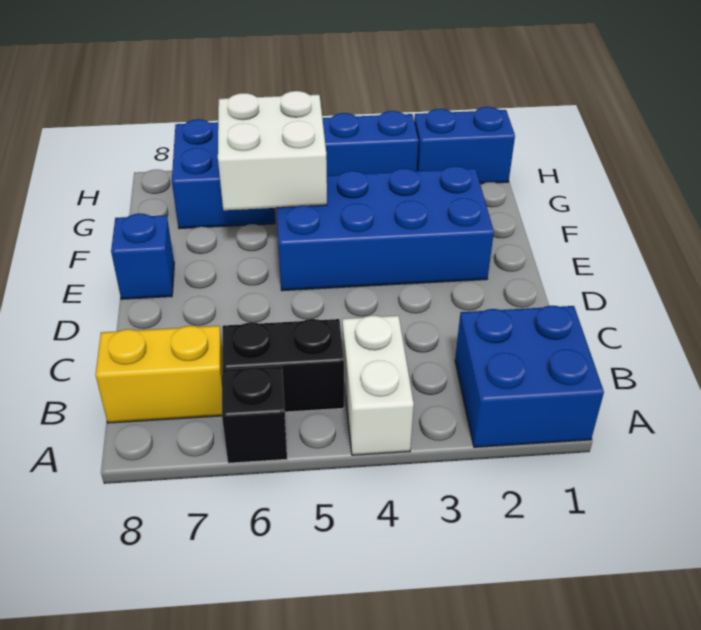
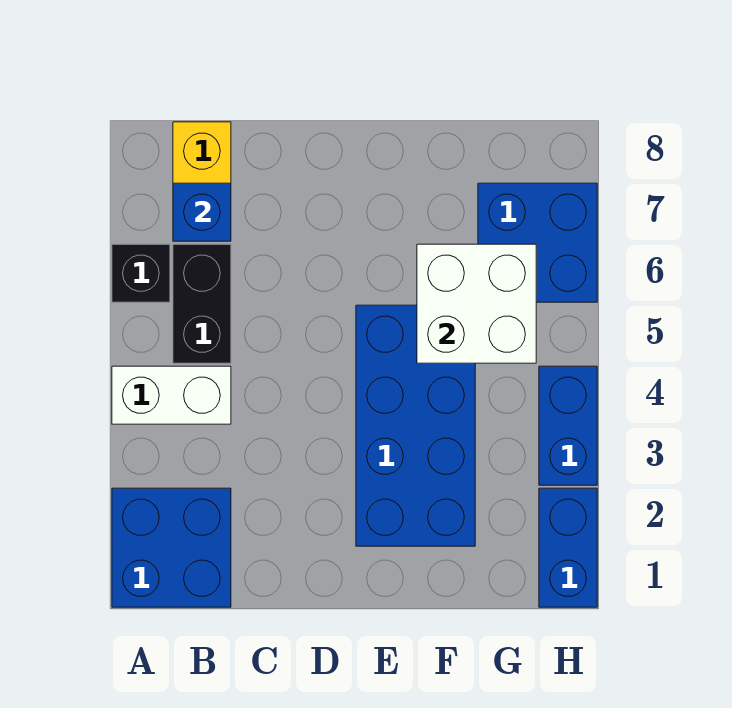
blue 1x1 brick [111,214,174,299] -> blue 1x1 brick moved to [173,183,231,241]

